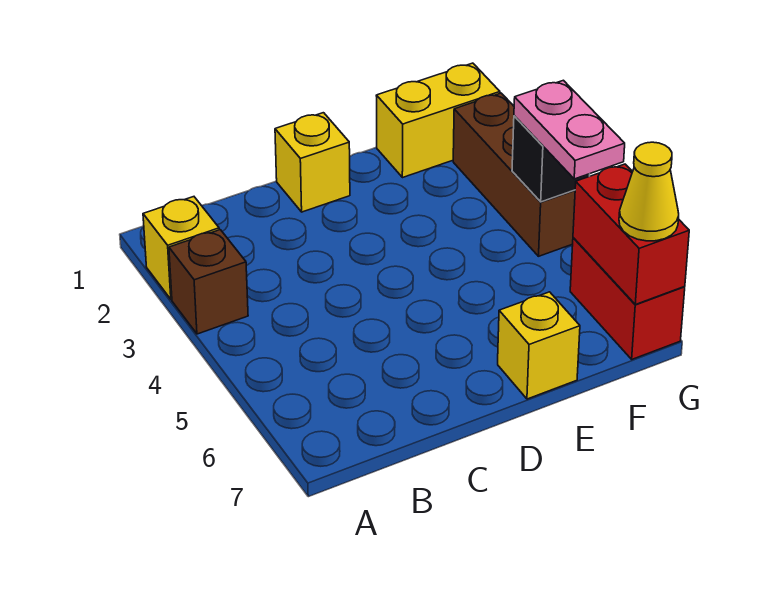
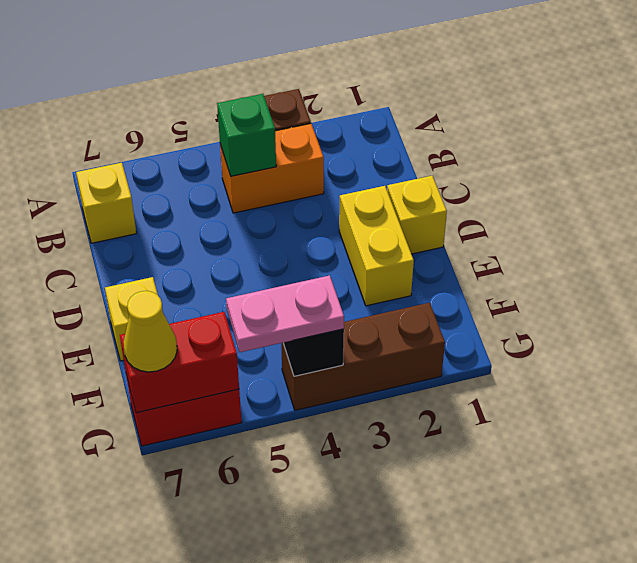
yellow 1x1 brick [143,197,219,299] -> yellow 1x1 brick moved to [76,163,136,243]
none -> orange 1x2 brick [220,124,324,213]
none -> green 1x1 brick [217,94,276,176]
yellow 1x2 brick [376,63,500,178] -> yellow 1x2 brick moved to [339,186,414,306]

